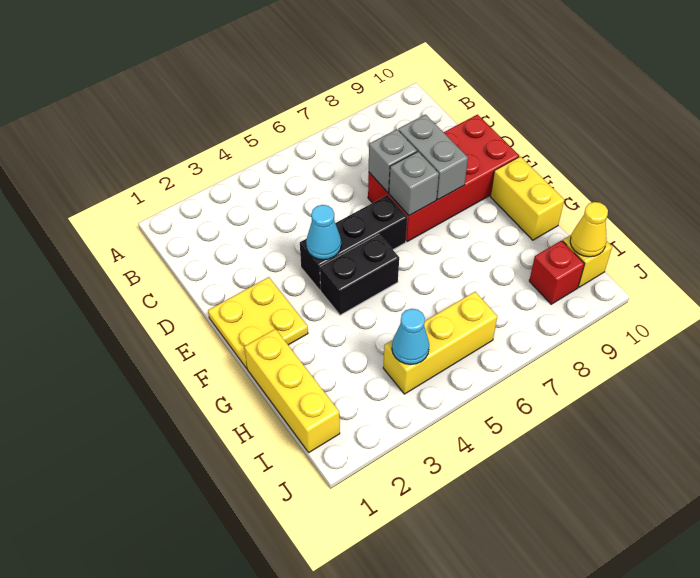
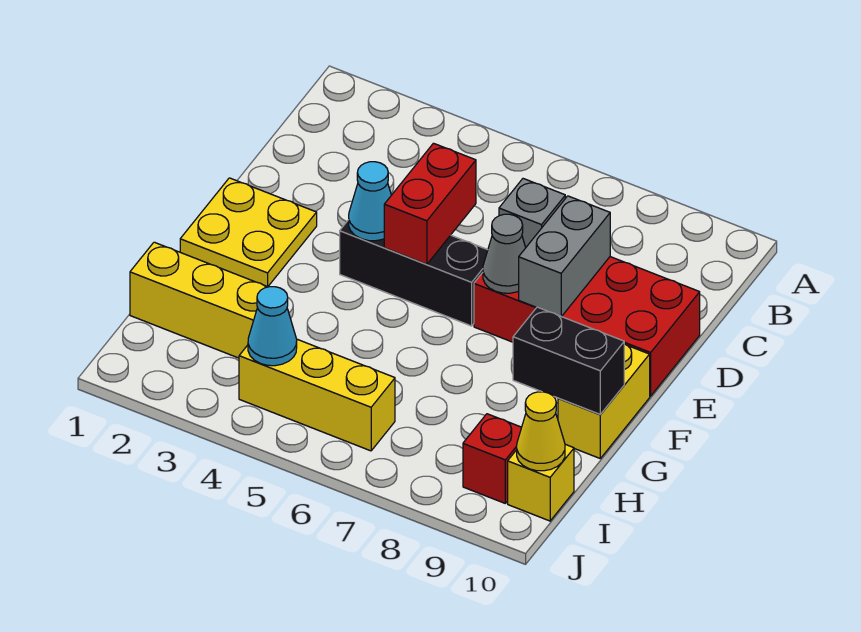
none -> red 1x2 brick [384,143,476,264]
grey 1x1 brick [389,152,439,216] -> grey 1x1 cone [483,214,526,293]
black 1x2 brick [320,234,399,315] -> black 1x2 brick moved to [513,307,624,415]
yellow 1x3 brick [244,329,340,452] -> yellow 1x3 brick turned to [130,242,268,358]

